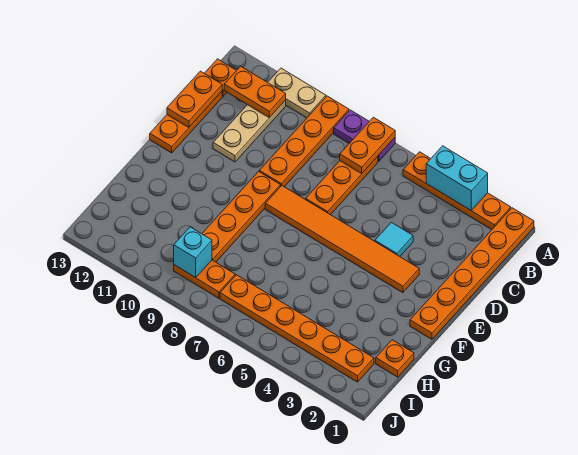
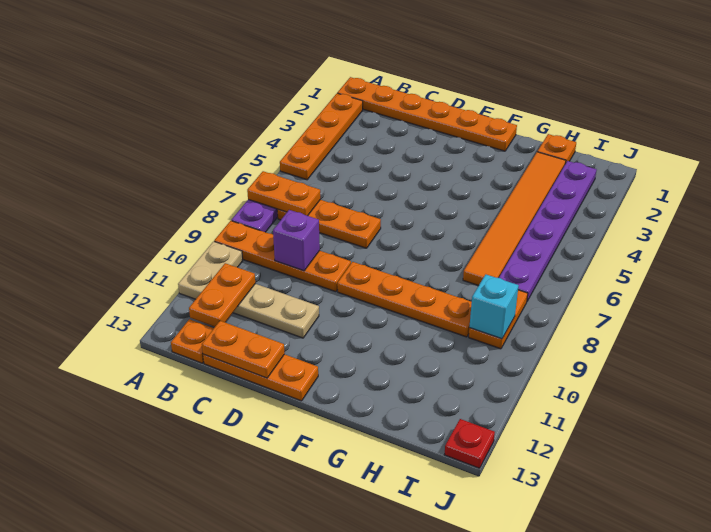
cyan 1x2 brick [426,146,488,211] -> none
none -> purple 1x1 brick [273,210,320,271]
cyan 1x1 tile [375,222,413,256] -> none
orange 1x6 tile [265,185,419,293] -> orange 1x6 tile moved to [463,152,566,286]
orange 1x6 plate [220,275,374,382] -> purple 1x6 plate [499,161,597,301]
none -> red 1x1 plate [444,419,495,468]

